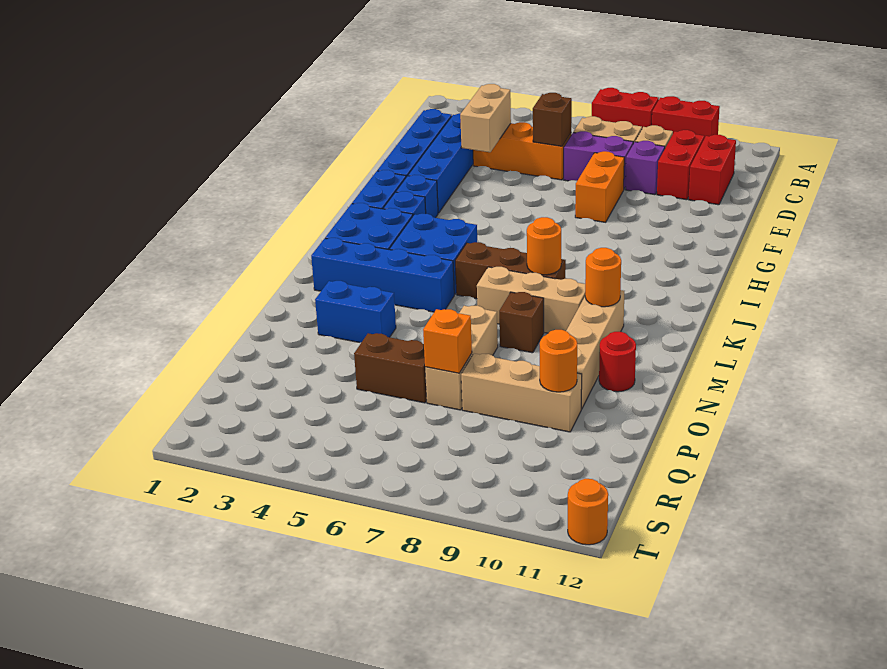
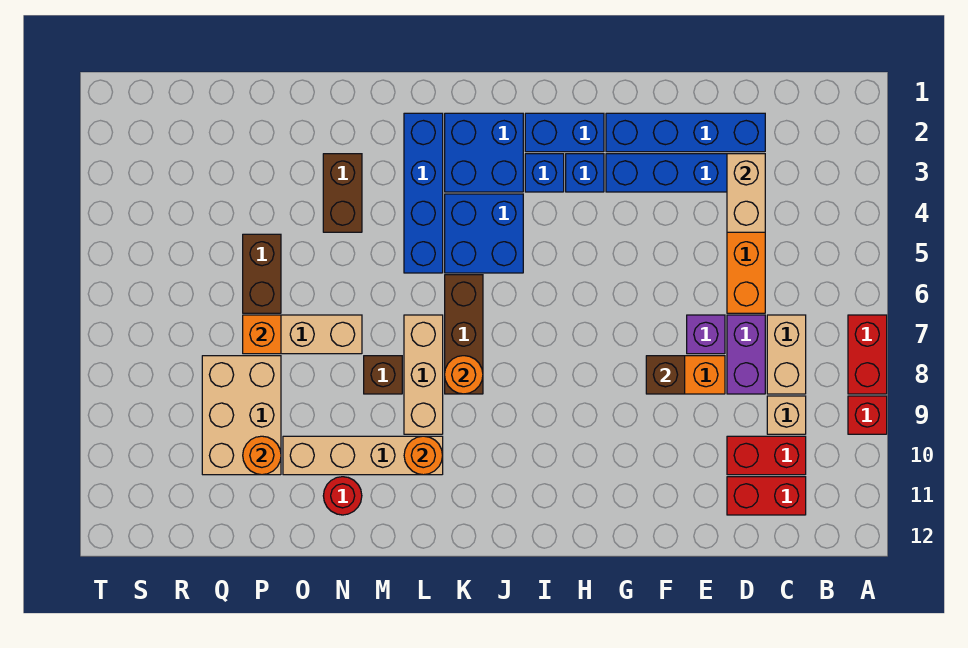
red 1x2 brick [652,96,720,138] -> red 1x1 brick [848,396,887,434]
tan 1x2 brick [460,84,511,152] -> tan 1x2 brick turned to [727,154,765,232]
brown 1x1 brick [533,93,572,146] -> brown 1x1 brick moved to [646,356,685,394]
purple 1x1 brick [625,141,665,195] -> purple 1x1 brick moved to [687,315,725,354]
blue 1x2 brick [315,281,396,343] -> brown 1x2 brick [323,154,362,232]
tan 1x3 brick [461,354,582,432] -> tan 2x3 brick [202,356,281,475]
orange 1x1 round brick [568,479,608,545] -> none

